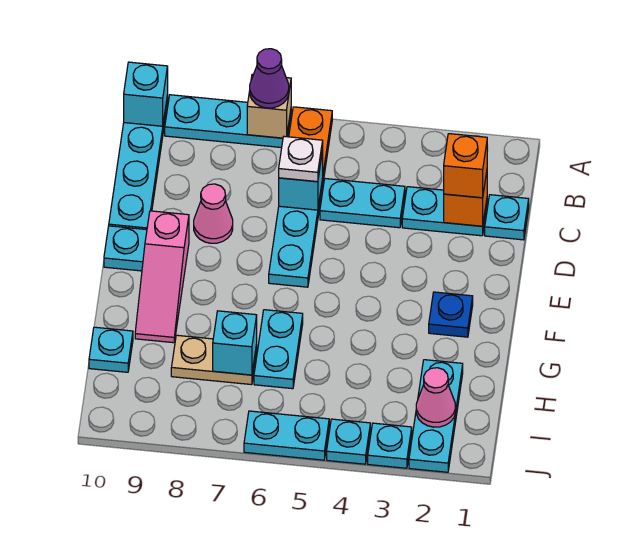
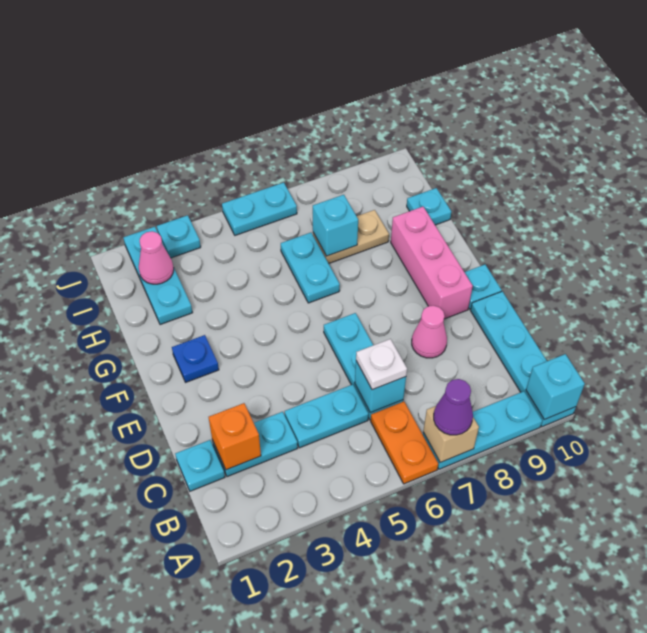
orange 1x1 brick [444,134,487,198] -> none
pink 1x3 slope [135,211,189,343] -> pink 1x3 brick [391,207,473,319]
cyan 1x1 plate [327,419,370,464] -> none

